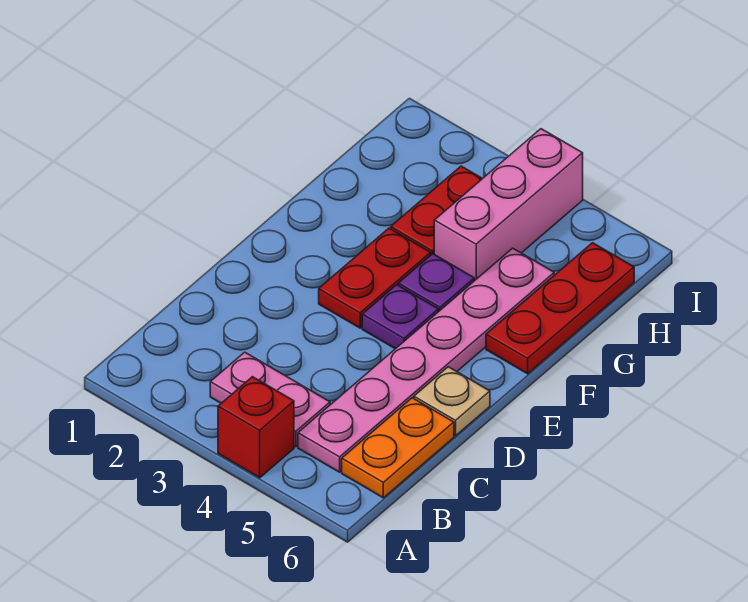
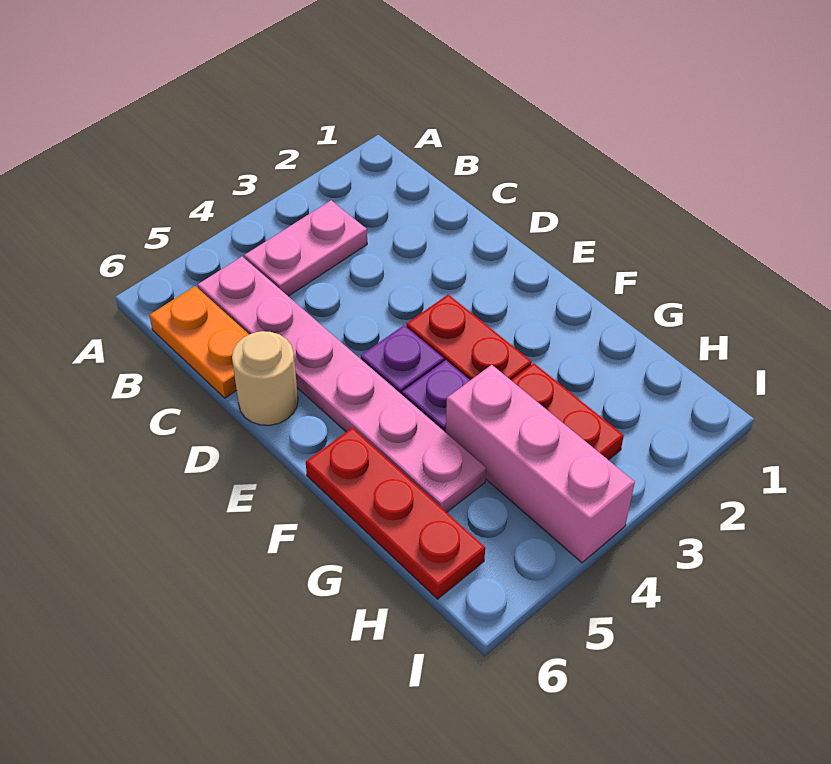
red 1x1 brick [218,377,294,478] -> none
tan 1x1 plate [414,367,490,436] -> tan 1x1 round brick [232,331,298,425]

